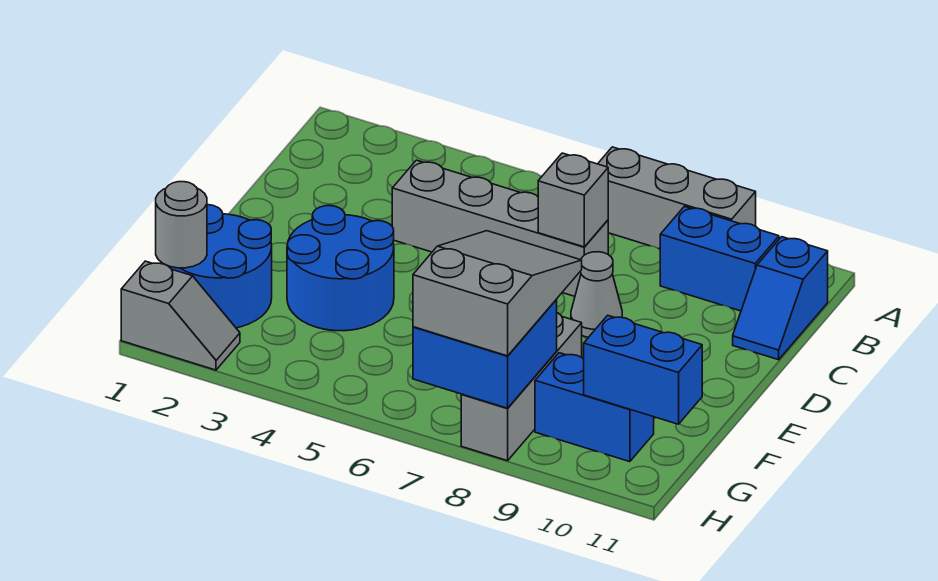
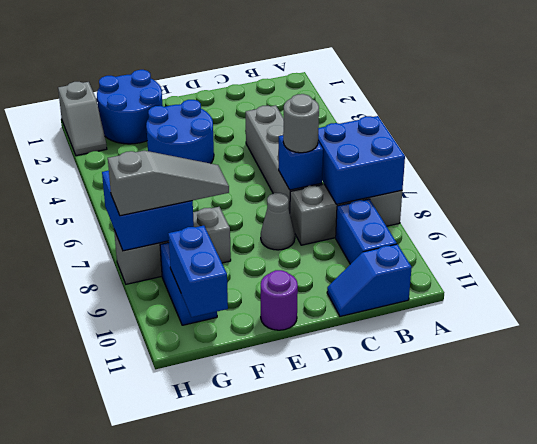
grey 1x3 brick [598,147,756,249] -> grey 1x3 brick turned to [290,184,402,245]
none -> blue 2x2 brick [318,116,405,204]
grey 1x1 brick [538,153,608,247] -> blue 1x1 brick [279,135,323,190]
none -> purple 1x1 round brick [261,270,298,330]
grey 2x3 slope [413,231,582,356] -> grey 1x3 slope [108,151,229,216]
grey 1x1 round brick [156,182,207,268] -> grey 1x1 round brick moved to [283,94,319,153]

